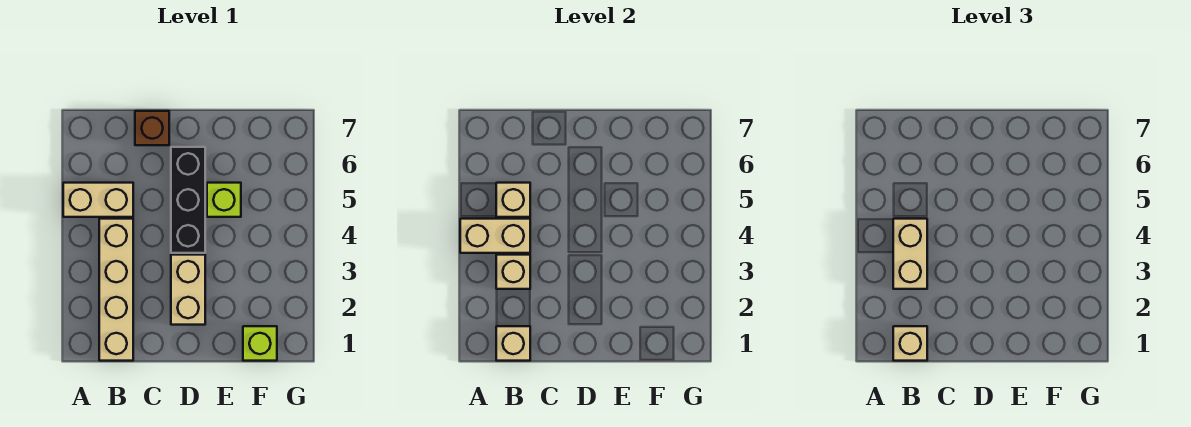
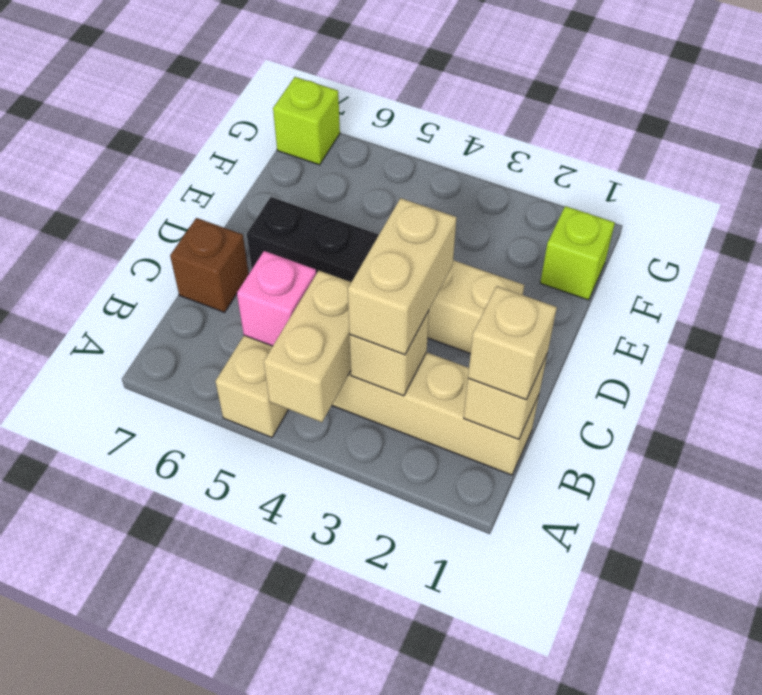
tan 1x2 brick [893,219,927,289] -> tan 1x2 brick turned to [348,198,457,355]
tan 1x1 brick [496,183,530,217] -> pink 1x1 brick [237,251,316,346]
lime 1x1 brick [207,183,241,217] -> lime 1x1 brick moved to [273,77,340,165]

